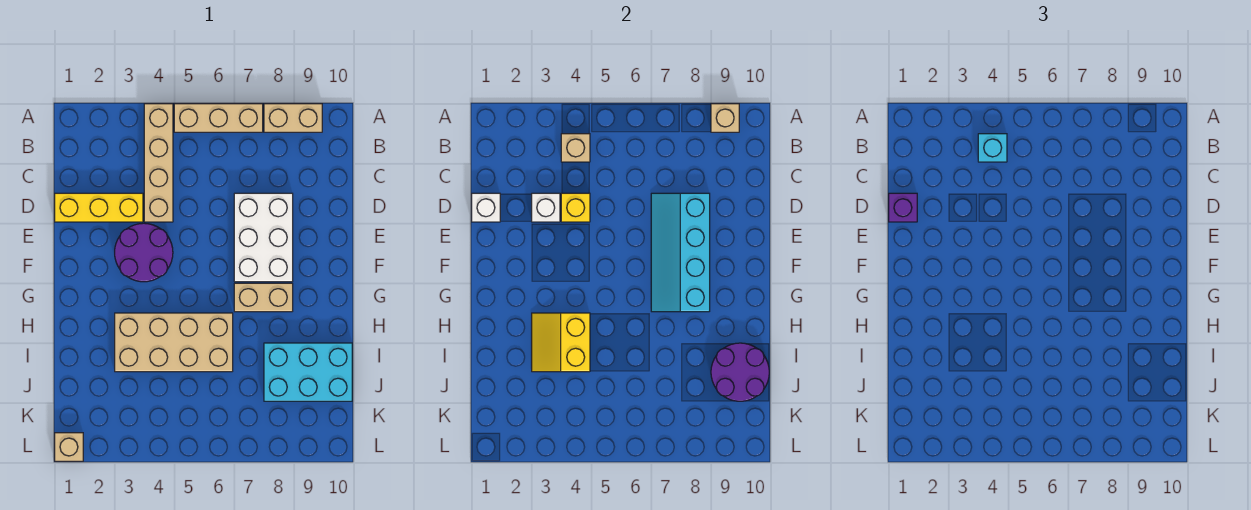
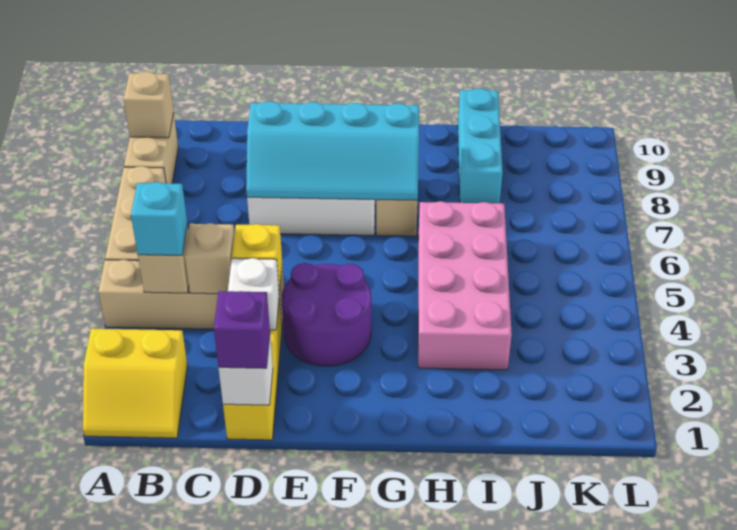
tan 2x4 brick [115,313,233,372] -> pink 2x4 brick [418,201,512,370]
yellow 2x2 slope [532,313,590,372] -> yellow 2x2 slope moved to [83,329,187,438]
cyan 2x3 brick [264,343,352,401] -> cyan 1x3 brick [458,88,503,203]
purple 2x2 round brick [711,343,769,401] -> none
tan 1x1 brick [55,433,83,461] -> tan 1x1 brick moved to [185,223,235,294]

